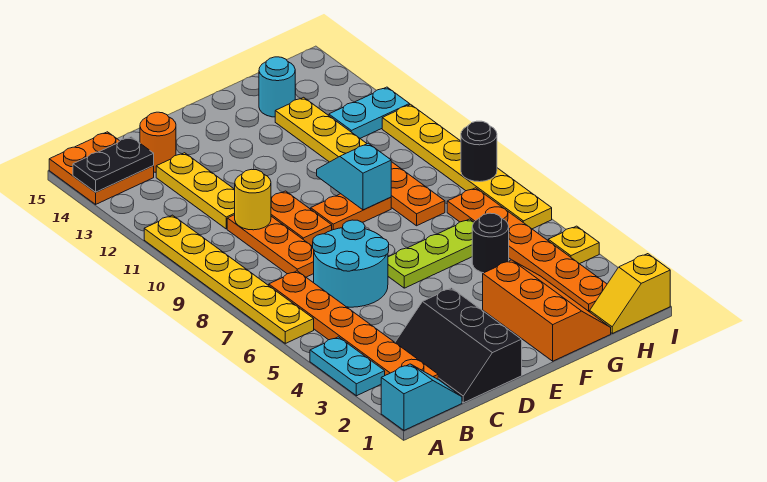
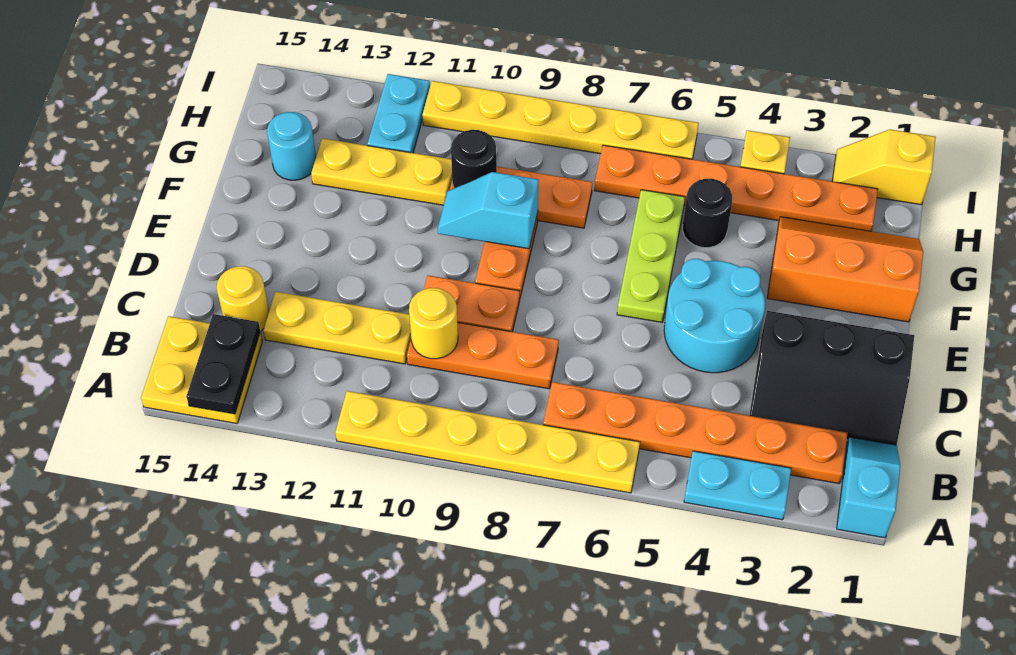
orange 2x2 plate [49,132,154,204] -> yellow 2x2 plate [141,316,262,424]
cyan 2x2 round brick [313,220,389,307] -> cyan 2x2 round brick moved to [664,259,765,373]
orange 1x1 round brick [140,112,176,172] -> yellow 1x1 round brick [217,266,269,331]
yellow 1x2 slope [590,254,670,333] -> yellow 1x2 slope turned to [832,129,936,205]
black 1x1 round brick [461,121,497,182] -> black 1x1 round brick moved to [451,130,497,188]

